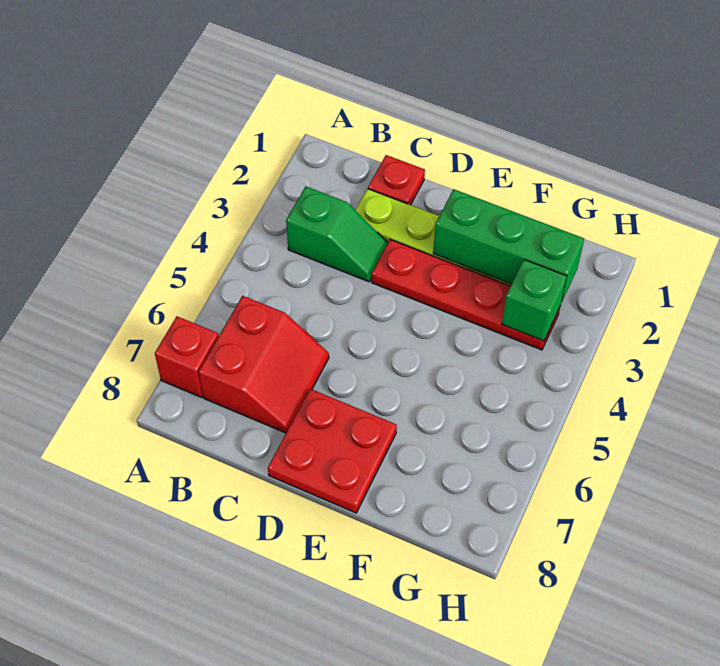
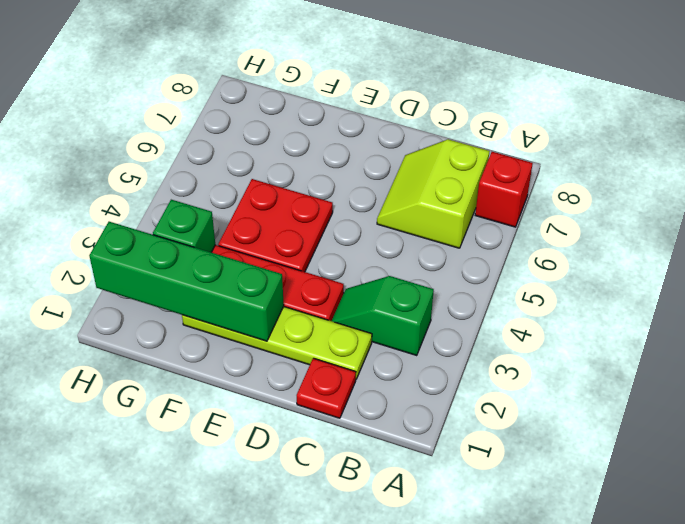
red 2x2 slope [199,296,329,433] -> lime 2x2 slope [377,139,490,248]
red 2x2 plate [268,389,397,513] -> red 2x2 plate moved to [218,179,333,272]
green 1x3 brick [433,189,584,303] -> green 1x4 brick [89,222,284,341]

